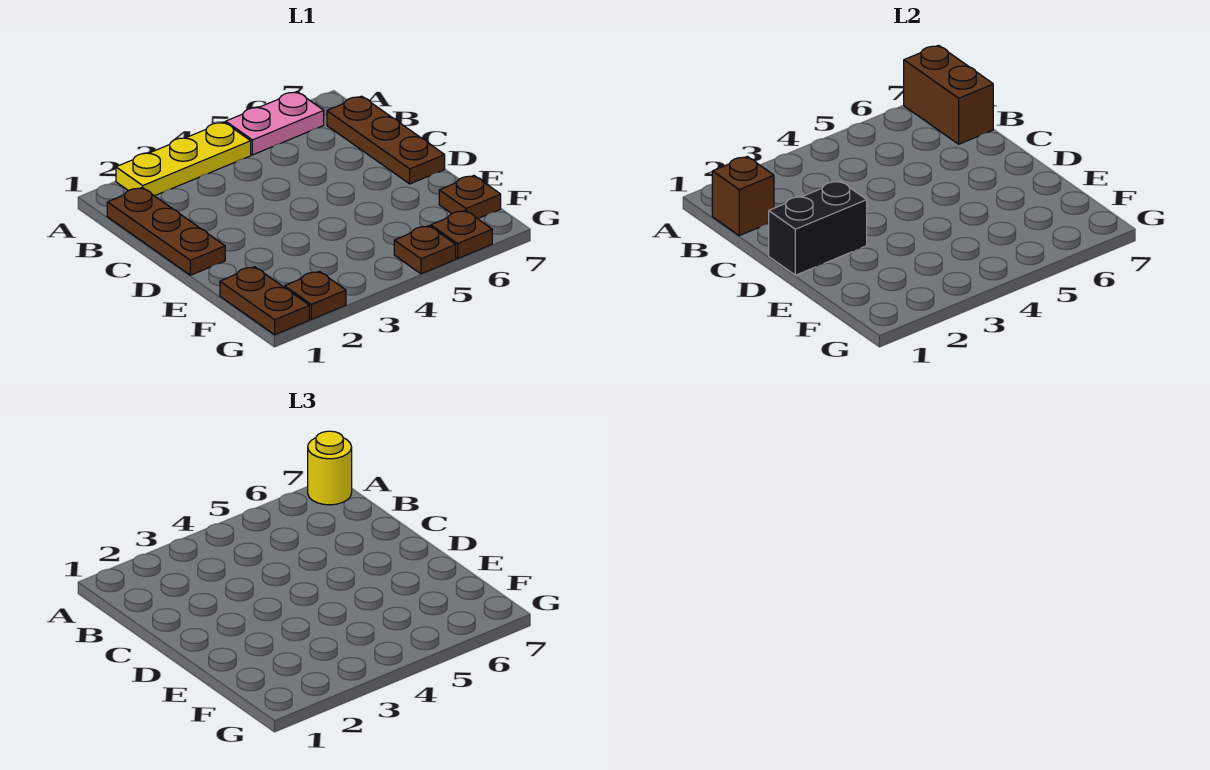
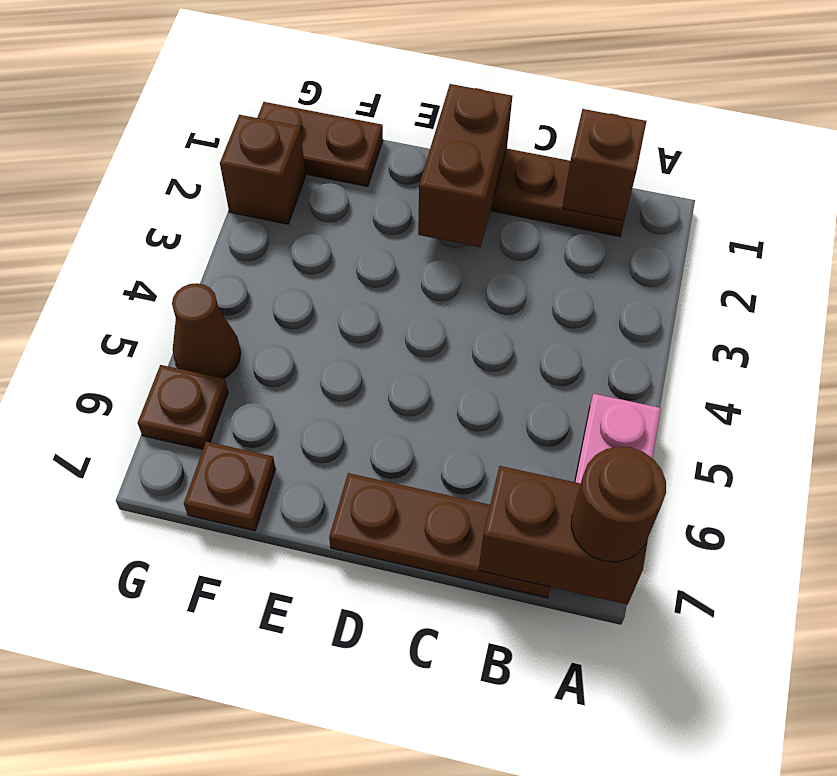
yellow 1x3 plate [116,122,251,196] -> none
yellow 1x1 round brick [308,431,352,505] -> brown 1x1 round brick [571,447,666,562]
black 1x2 brick [769,181,867,275] -> brown 1x2 brick [418,84,512,247]
brown 1x1 plate [285,271,346,319] -> brown 1x1 brick [220,115,305,224]
brown 1x1 plate [394,226,456,274] -> brown 1x1 cone [172,283,241,378]

